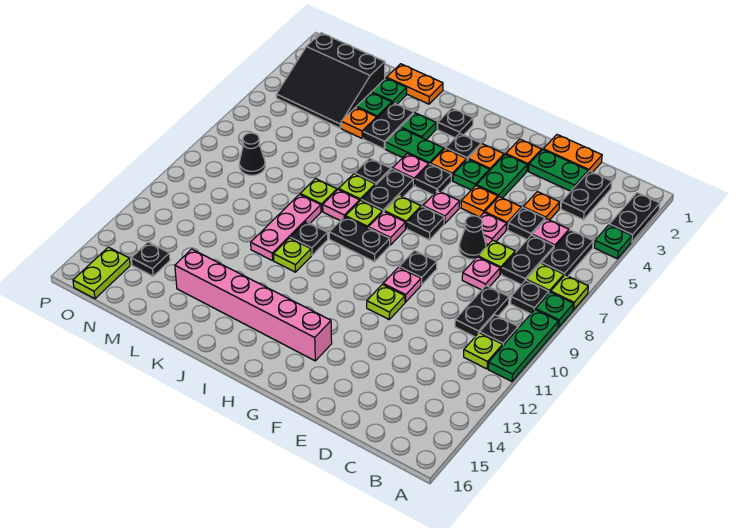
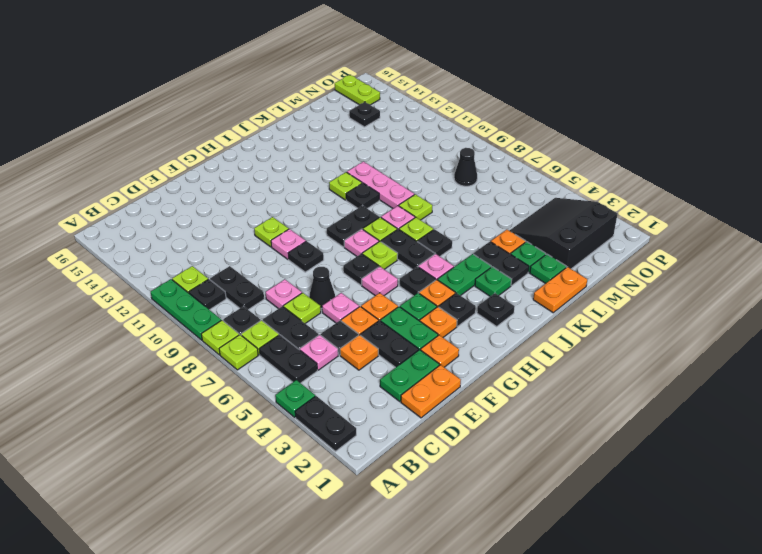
green 1x1 plate [536,292,573,327] -> lime 1x1 plate [201,320,239,355]
black 1x2 plate [561,171,612,220] -> black 1x2 plate moved to [360,320,419,368]
pink 1x6 brick [175,249,332,361] -> none

